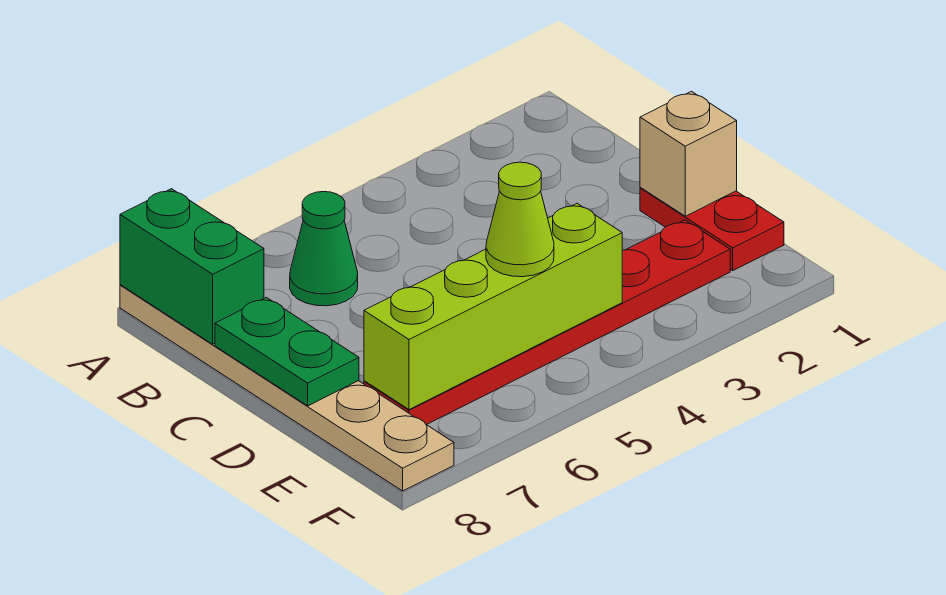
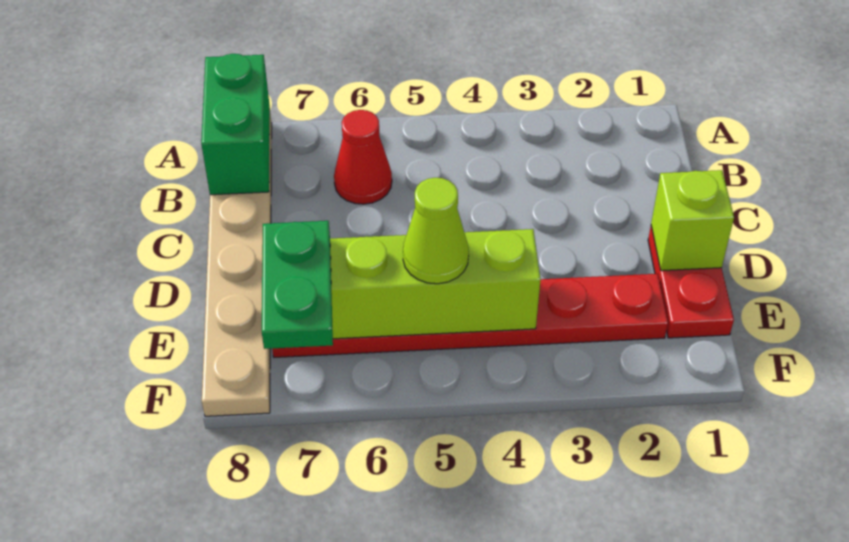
green 1x1 cone [290,192,358,306] -> red 1x1 cone [334,110,392,204]
green 1x2 plate [215,297,359,406] -> green 1x2 plate moved to [262,221,333,349]
tan 1x1 brick [640,91,737,216] -> lime 1x1 brick [651,170,734,271]

